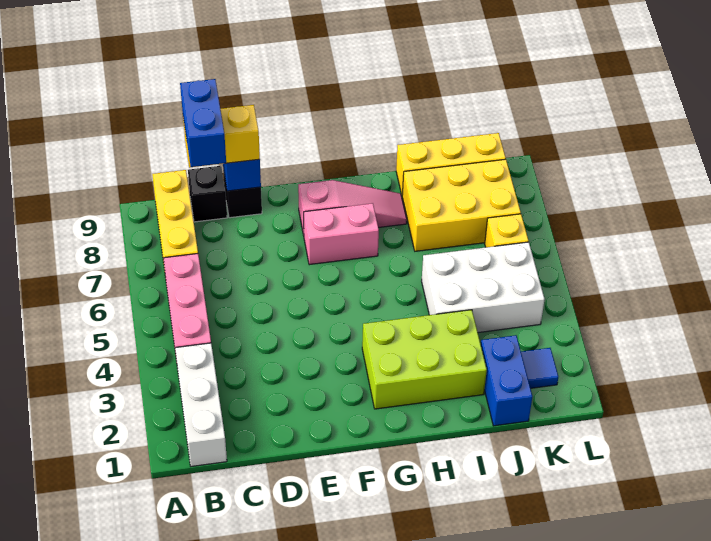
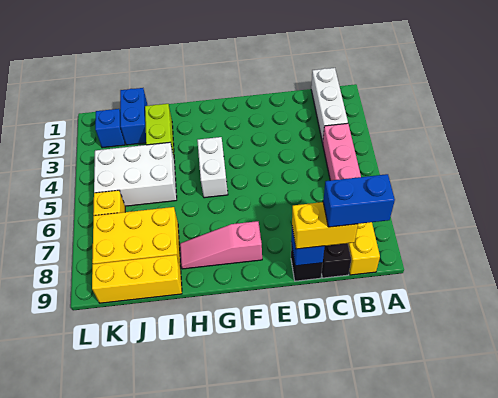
blue 1x2 brick [180,79,226,167] -> blue 1x2 brick turned to [323,174,395,227]
pink 1x2 brick [304,203,379,265] -> none
lime 2x3 brick [362,310,487,409] -> lime 1x2 brick [145,104,174,156]
none -> white 1x2 brick [197,137,228,198]
blue 1x1 tile [521,348,558,388] -> blue 1x1 brick [95,109,125,148]

